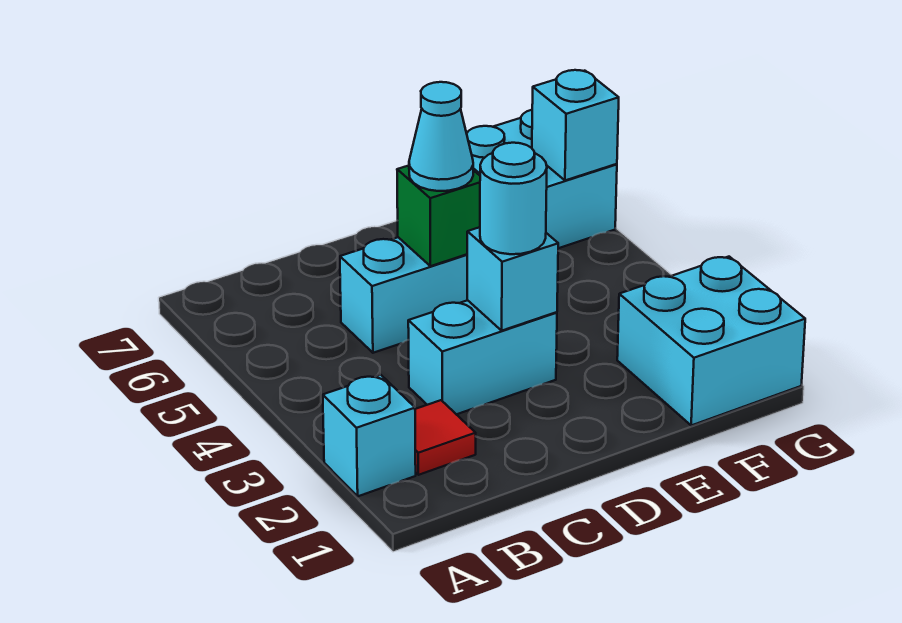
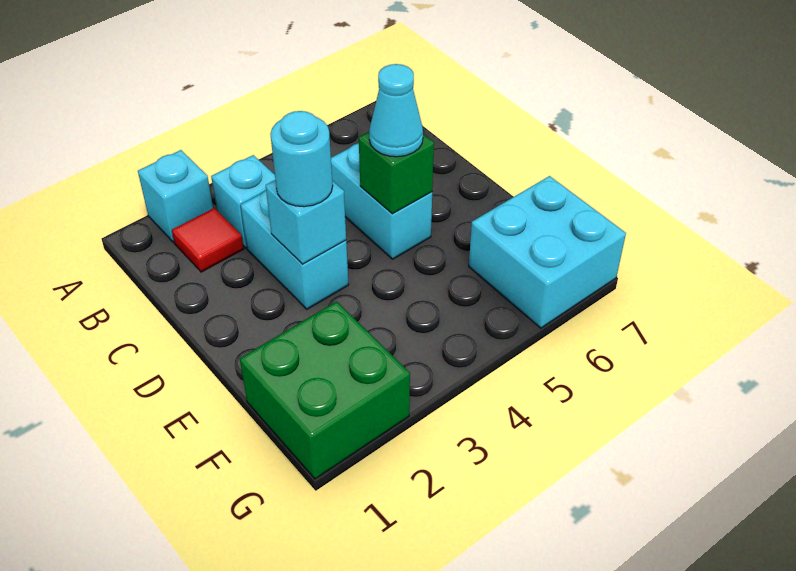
cyan 2x2 brick [617,257,805,425] -> green 2x2 brick [240,302,410,479]
cyan 1x1 brick [532,70,619,180] -> cyan 1x1 brick moved to [211,155,275,248]

